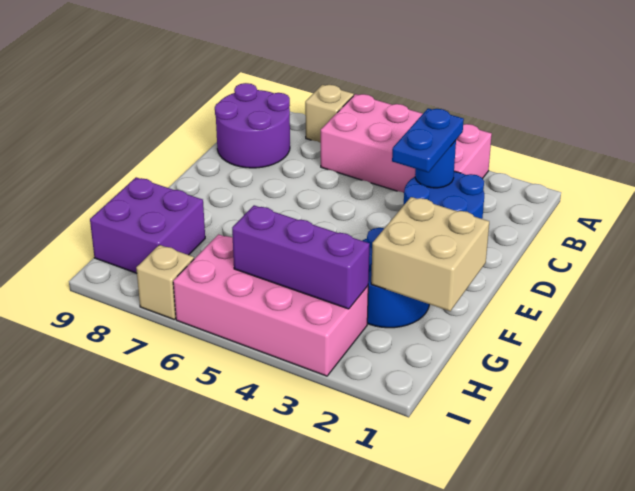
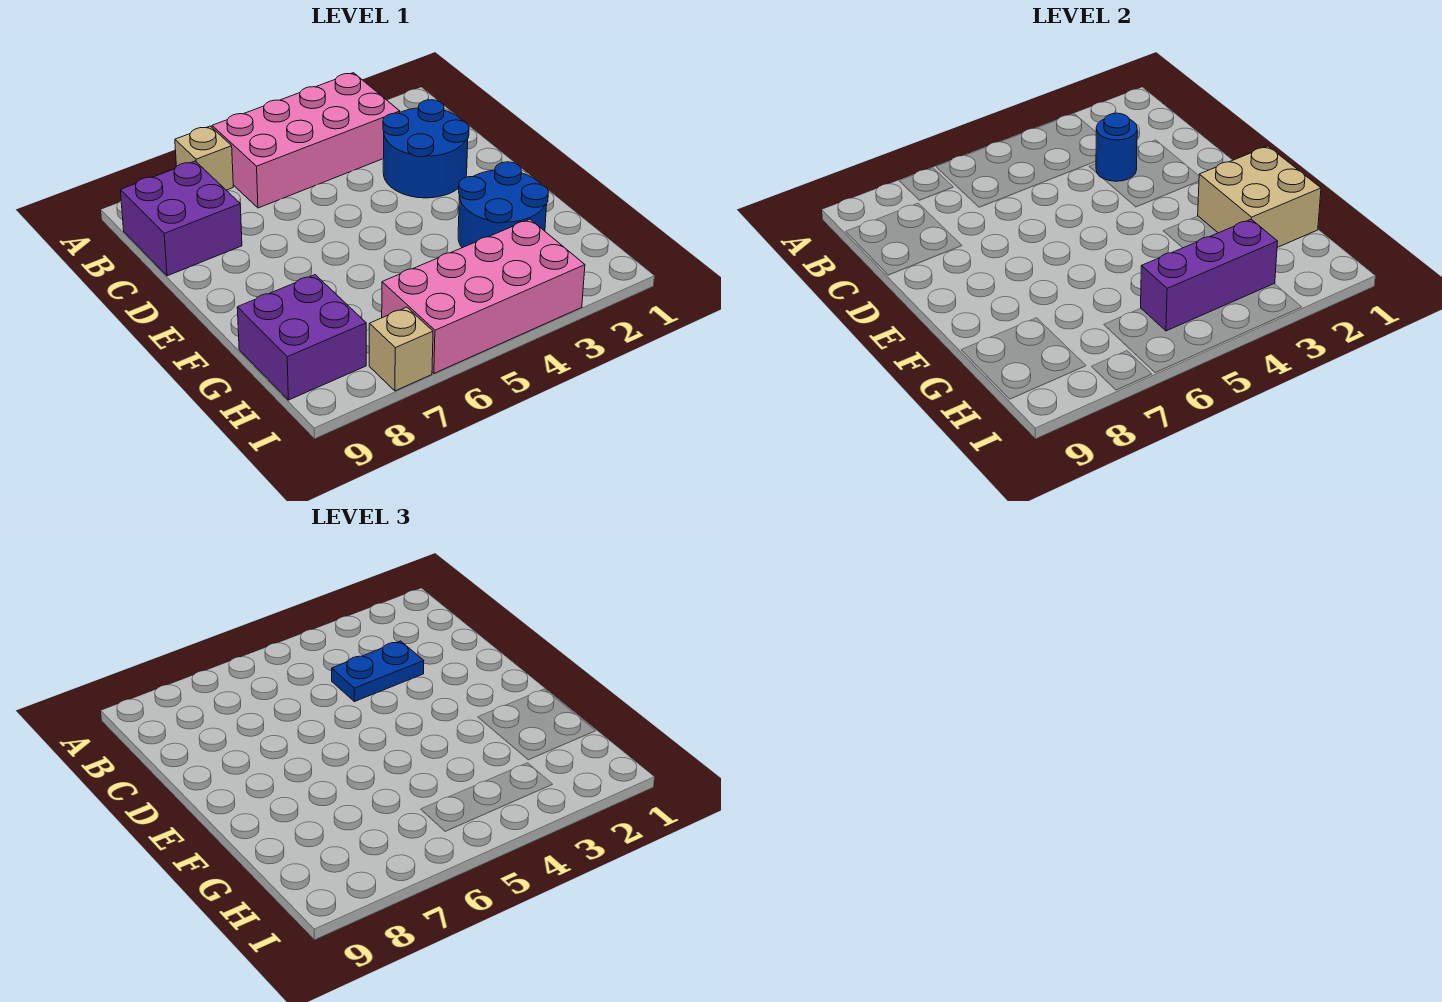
purple 2x2 round brick [215,83,290,168] -> purple 2x2 brick [120,161,242,276]
blue 1x2 plate [392,108,464,172] -> blue 1x2 plate turned to [332,641,424,702]

